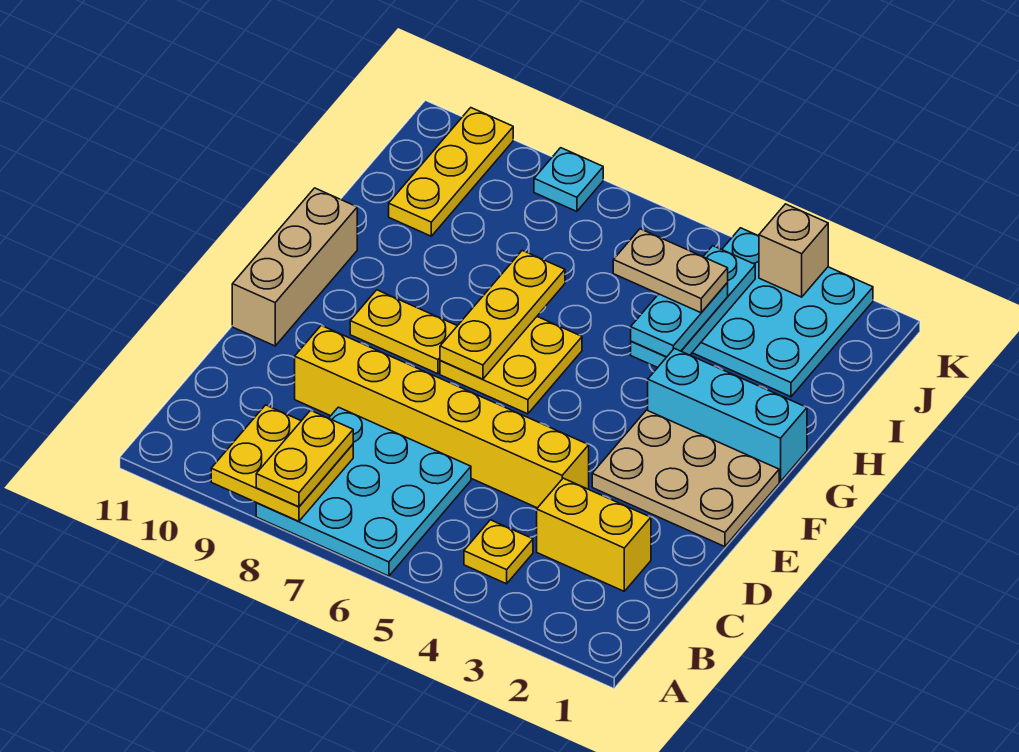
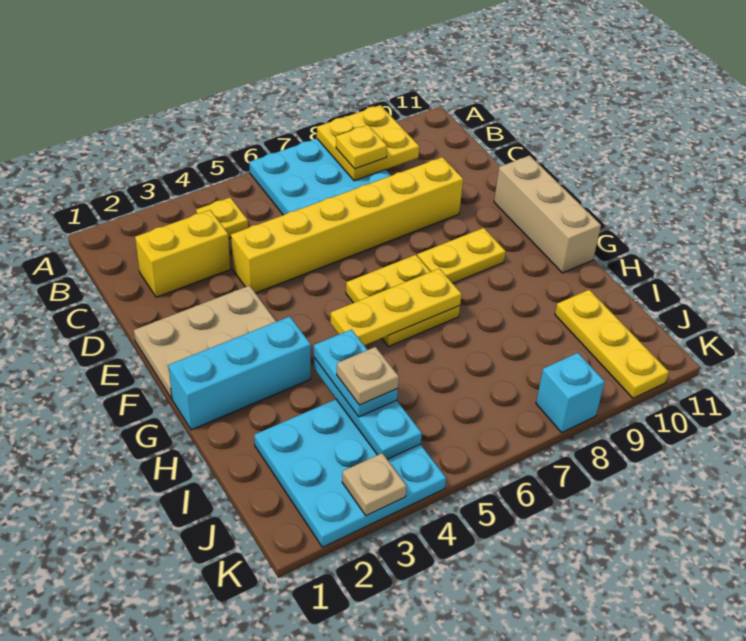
yellow 1x2 plate [256,410,353,507] -> yellow 1x1 plate [336,125,387,169]
yellow 1x3 plate [440,250,565,379] -> yellow 1x3 plate turned to [330,268,462,345]
tan 1x2 plate [613,229,728,313] -> tan 1x1 plate [337,347,399,405]
tan 1x1 brick [759,204,828,297] -> tan 1x1 plate [342,453,407,516]
cyan 1x1 plate [534,148,603,211] -> cyan 1x1 brick [536,353,605,433]

